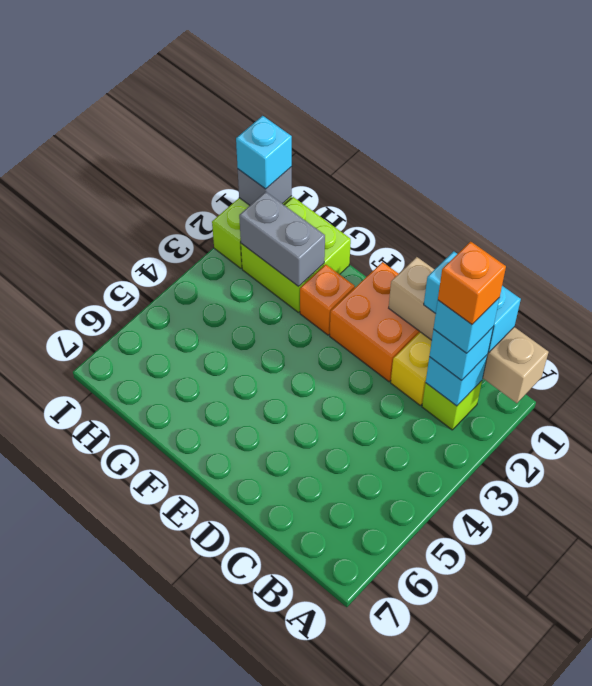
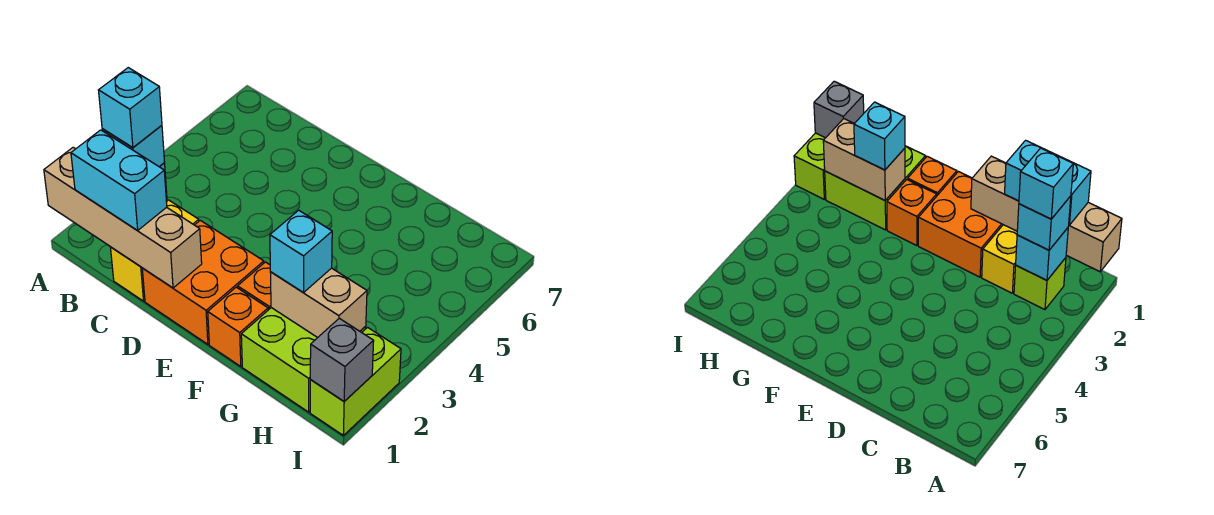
orange 1x1 brick [438,242,506,324] -> orange 1x1 brick moved to [208,287,268,367]
grey 1x2 brick [239,192,325,287] -> tan 1x2 brick [270,268,367,338]
cyan 1x1 brick [236,116,292,189] -> cyan 1x1 brick moved to [270,210,332,292]

